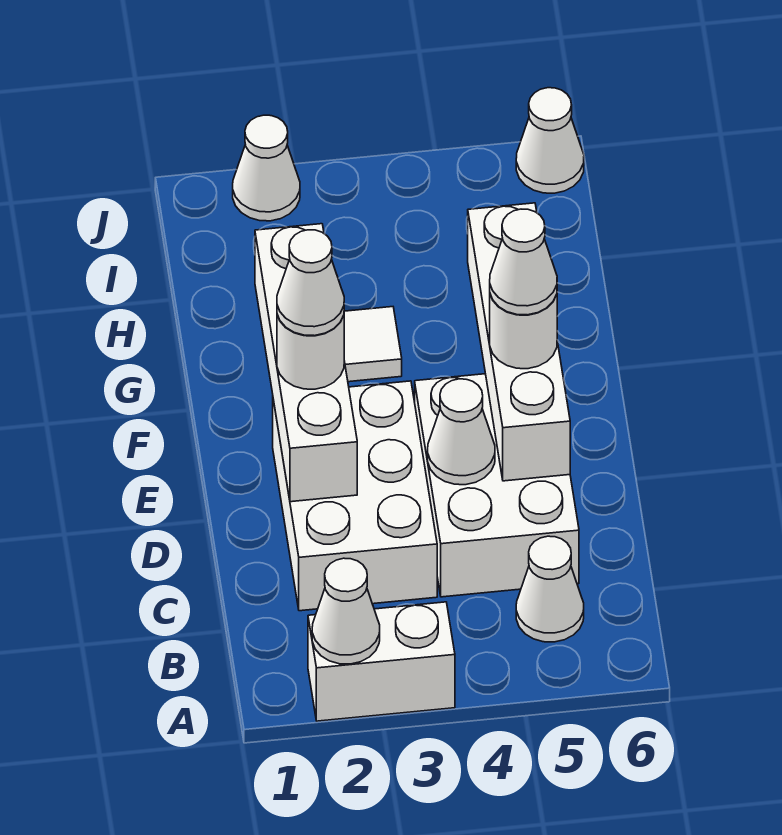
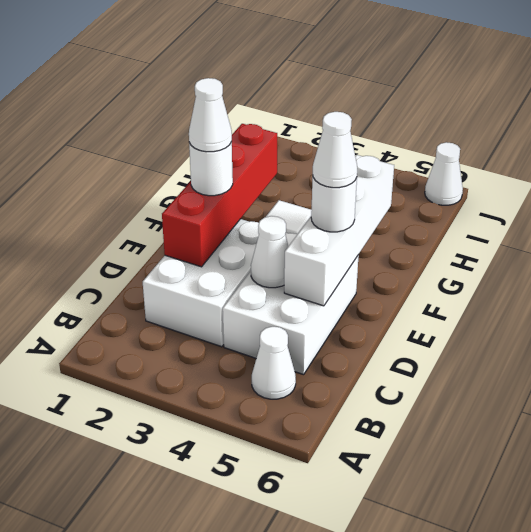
white 1x2 brick [308,602,455,721] -> none
white 1x1 cone [312,558,380,664] -> none
white 1x4 brick [255,224,357,502] -> red 1x4 brick [162,124,277,267]
white 1x1 cone [233,115,300,221] -> none

